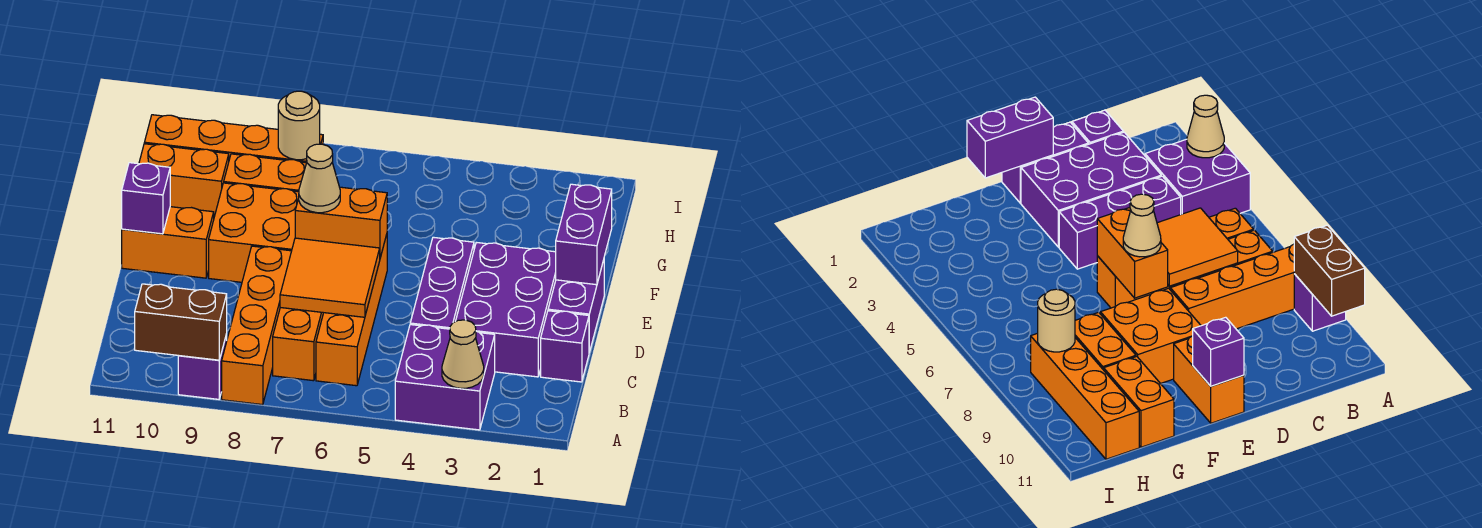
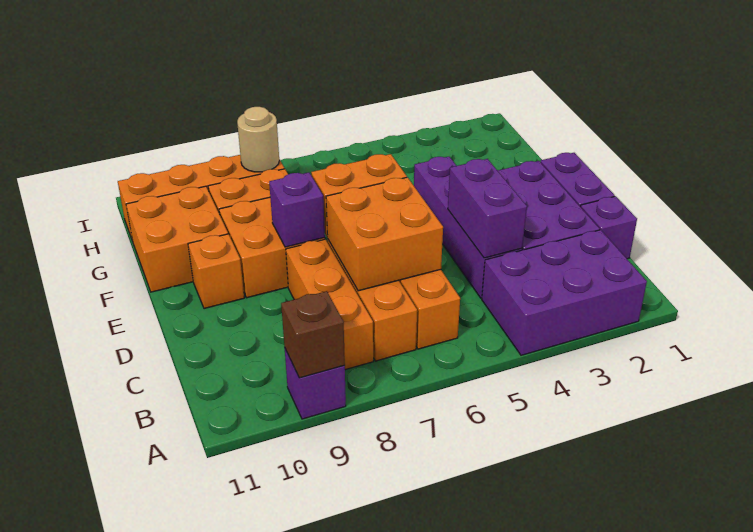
purple 2x2 brick [395,325,495,430] -> purple 2x3 brick [482,230,647,355]
tan 1x1 cone [442,320,484,388] -> none
orange 1x4 brick [222,246,291,405] -> orange 1x3 brick [286,239,373,370]
brown 1x2 brick [135,284,227,360] -> brown 1x1 brick [281,291,345,378]
purple 1x3 brick [410,237,474,329] -> purple 1x4 brick [414,157,522,298]
orange 2x2 tile [280,238,380,317] -> orange 2x2 brick [326,177,443,291]
purple 1x2 brick [556,184,612,285] -> purple 1x2 brick moved to [448,159,527,258]
tan 1x1 cone [299,144,340,213] -> none
orange 1x2 brick [122,207,214,278] -> orange 1x1 brick [188,234,244,309]
purple 1x1 brick [122,163,170,234] -> purple 1x1 brick moved to [269,172,325,247]
orange 1x2 brick [139,144,229,217] -> orange 2x2 brick [126,186,228,292]

